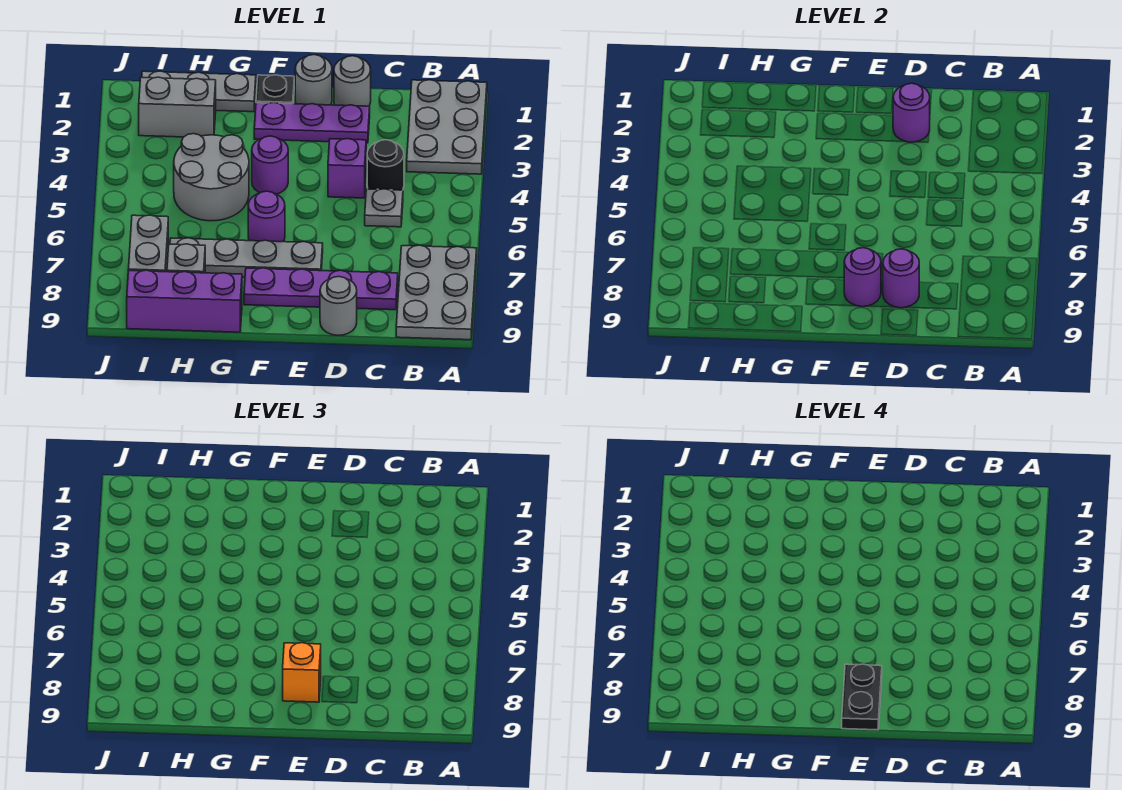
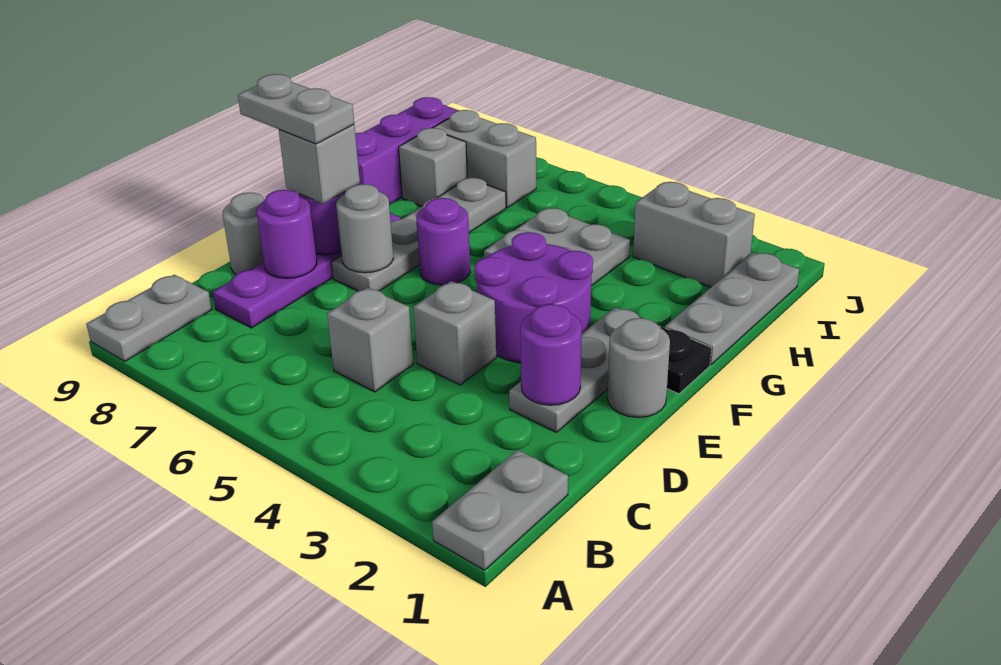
grey 2x3 plate [407,80,487,174] -> grey 1x2 plate [432,450,568,570]
grey 2x3 plate [396,245,477,340] -> grey 1x2 plate [86,275,212,361]
black 1x1 round brick [367,140,404,190] -> none
grey 1x1 plate [365,189,403,227] -> grey 1x1 brick [327,288,413,392]
grey 1x1 round brick [334,56,371,106] -> grey 1x1 round brick moved to [336,184,393,273]
purple 1x3 plate [254,102,370,143] -> grey 1x3 plate [509,307,661,432]
purple 1x1 brick [328,139,366,198] -> grey 1x1 brick [413,281,496,385]
orange 1x1 brick [283,643,321,702] -> grey 1x1 brick [279,125,360,204]
black 1x2 plate [842,664,882,730] -> grey 1x2 plate [238,74,354,144]
purple 1x1 round brick [252,136,288,194] -> purple 2x2 round brick [475,232,593,363]
grey 2x2 round brick [174,134,249,221] -> grey 2x2 plate [484,208,630,286]
grey 1x2 brick [139,77,216,137] -> grey 1x2 brick turned to [633,182,755,287]

